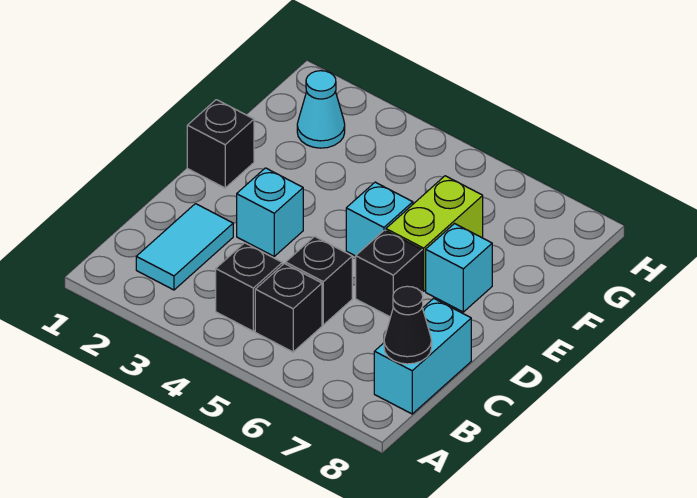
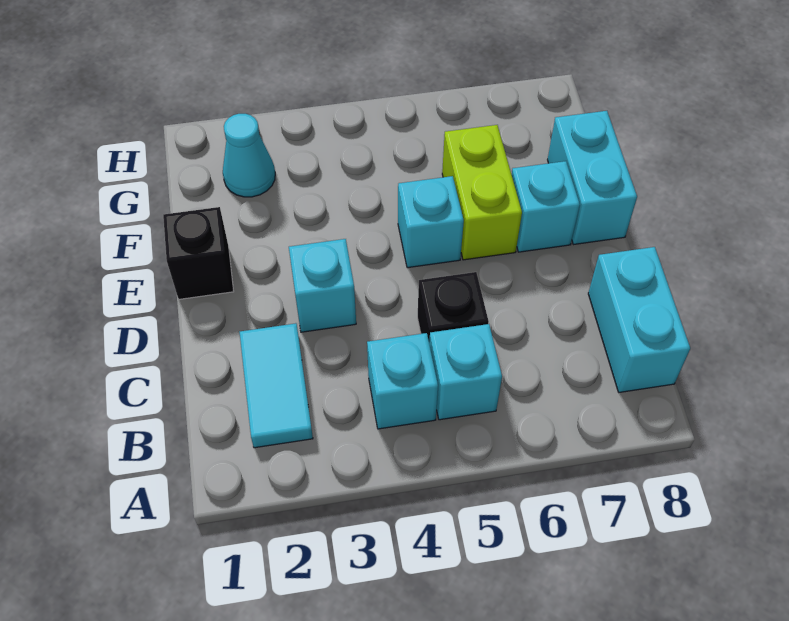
black 1x1 brick [216,243,282,331] -> cyan 1x1 brick [367,333,438,429]
black 1x1 brick [255,264,322,352] -> cyan 1x1 brick [429,324,502,420]
black 1x1 cone [384,286,432,364] -> none
black 1x1 brick [356,230,422,317] -> none
none -> cyan 1x2 brick [548,111,637,245]

